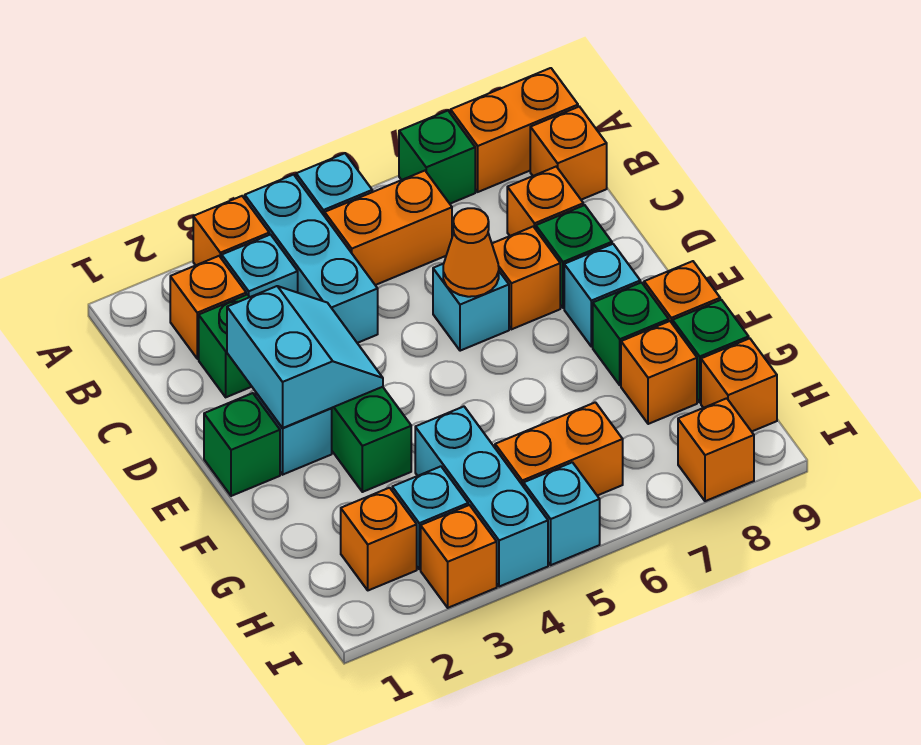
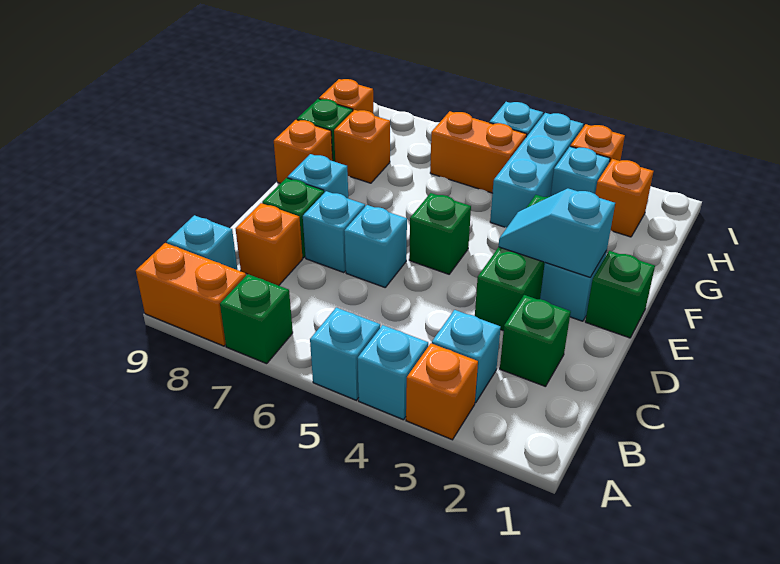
cyan 1x3 brick [245,175,378,343] -> cyan 1x1 brick [357,325,428,420]
orange 1x1 brick [170,256,246,359] -> none
orange 1x2 brick [325,171,452,285] -> none
orange 1x1 brick [530,107,607,200] -> cyan 1x1 brick [167,215,237,270]
cyan 2x2 slope [227,286,383,428] -> cyan 1x2 slope [499,188,615,277]
orange 1x1 cone [443,208,499,297] -> none
orange 1x1 brick [492,227,560,329] -> cyan 1x1 brick [303,191,365,273]
green 1x1 brick [593,282,669,385] -> green 1x1 brick moved to [409,193,471,274]
orange 1x1 brick [678,398,754,501] -> none

